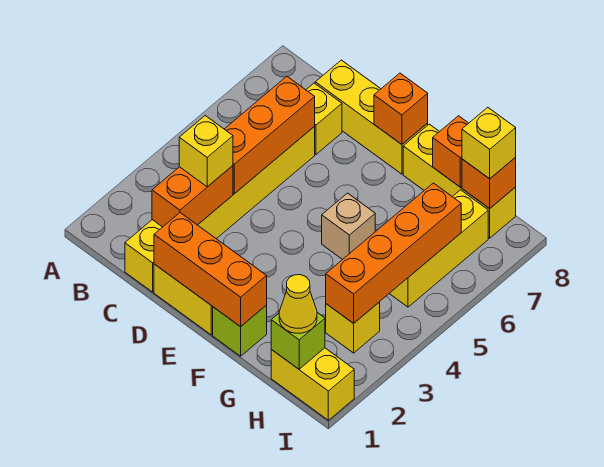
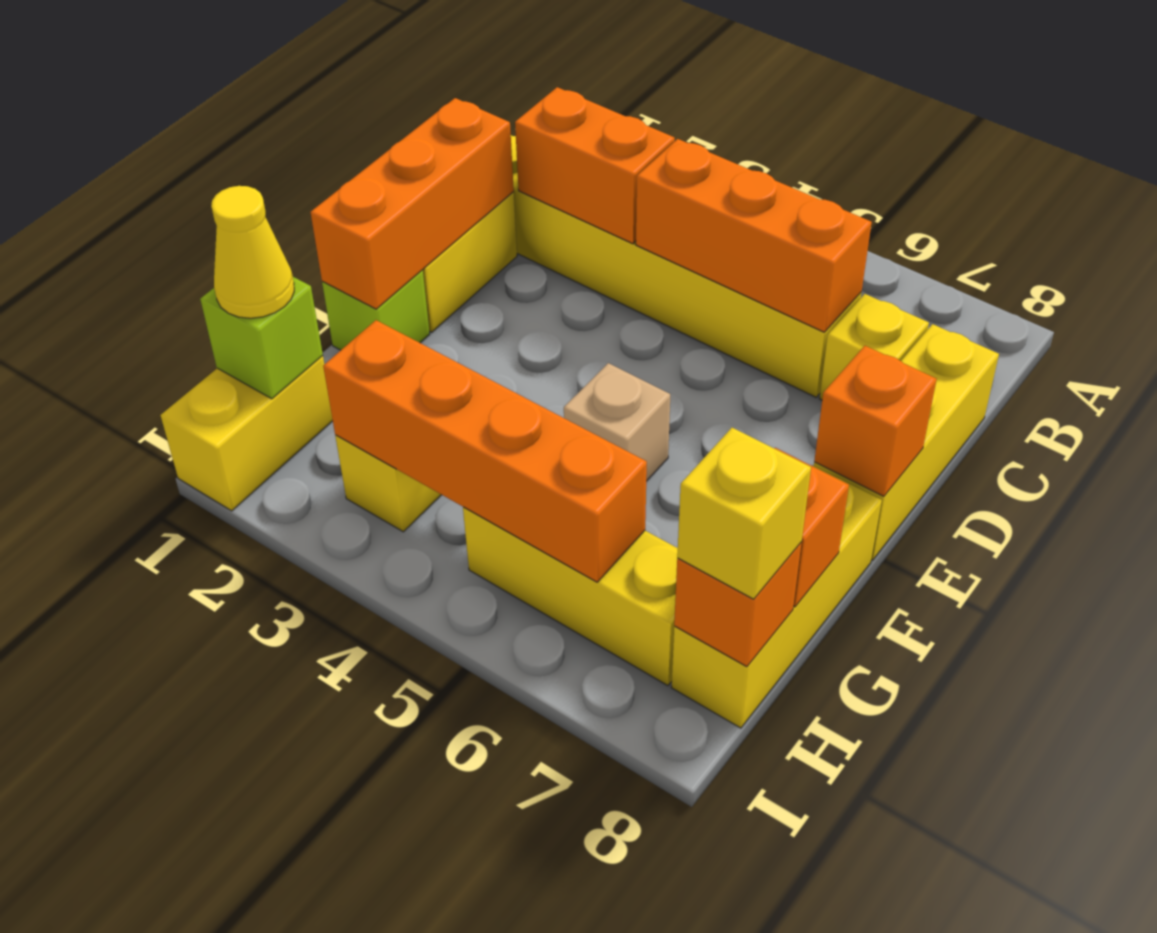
yellow 1x1 brick [179,116,233,187] -> none

